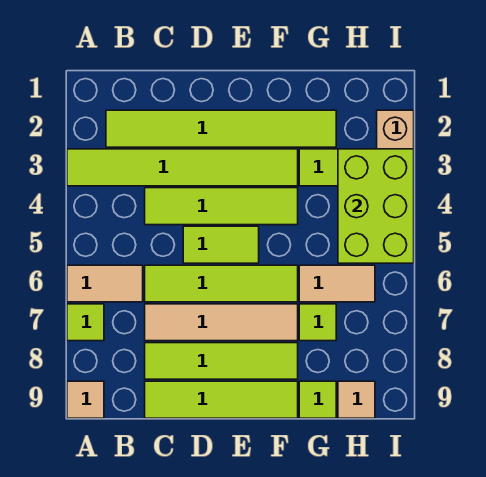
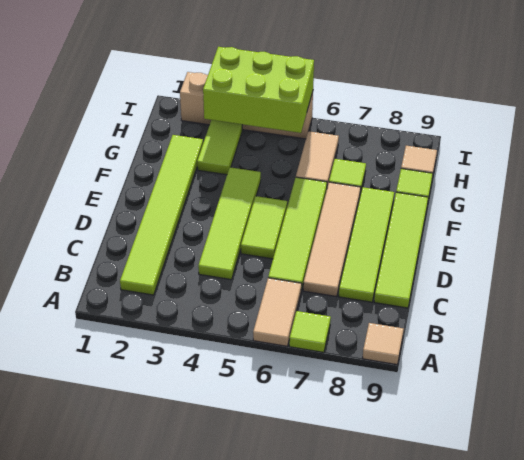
lime 1x6 tile [67,149,298,186] -> none

